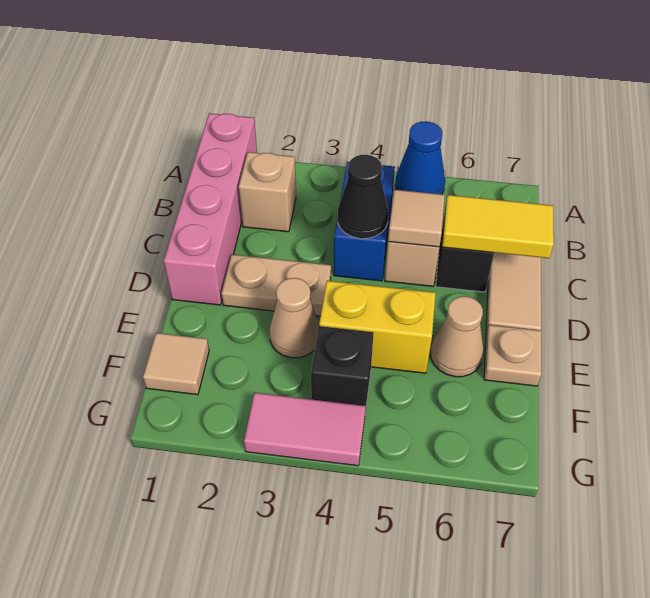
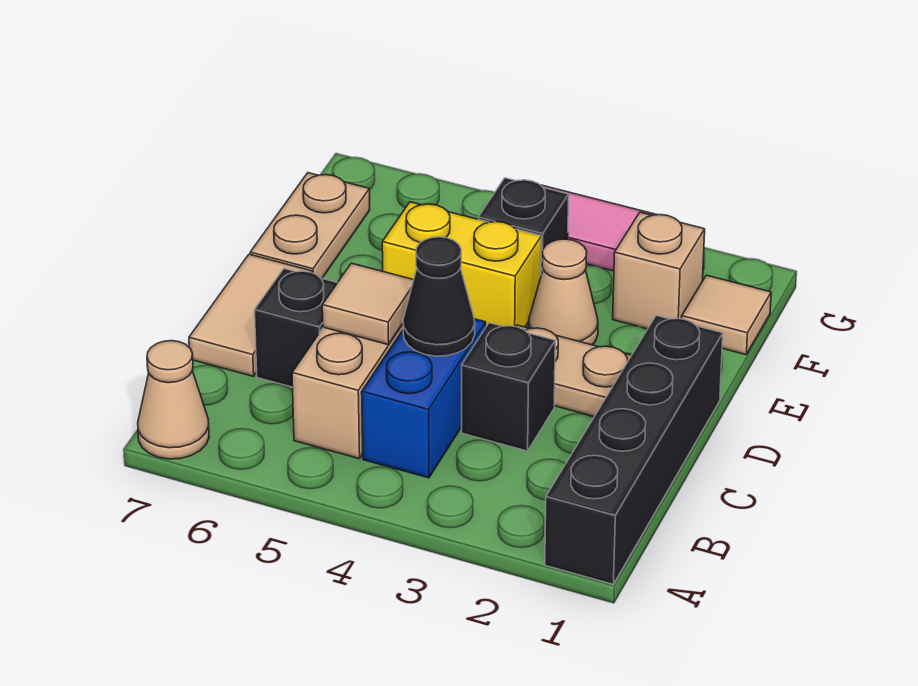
pink 1x4 brick [164,113,257,305] -> black 1x4 brick [545,316,723,584]
tan 1x1 brick [239,152,296,232] -> tan 1x1 brick moved to [613,212,705,329]
blue 1x1 cone [395,121,445,194] -> none
none -> black 1x1 brick [462,323,555,451]
yellow 1x2 tile [442,195,554,258] -> none
tan 1x1 cone [431,296,484,377] -> tan 1x1 cone moved to [138,341,209,459]
tan 1x1 plate [484,325,541,386] -> tan 1x2 plate [250,173,370,278]

